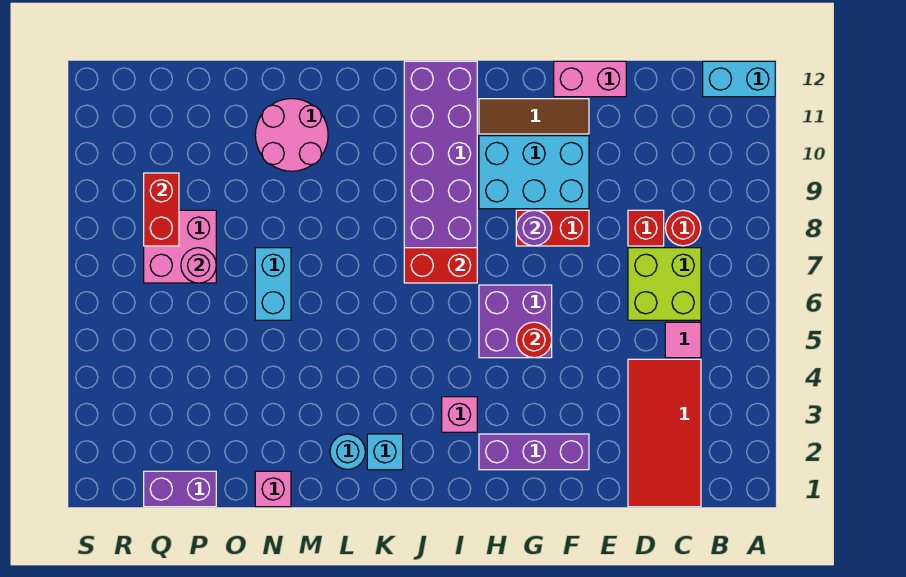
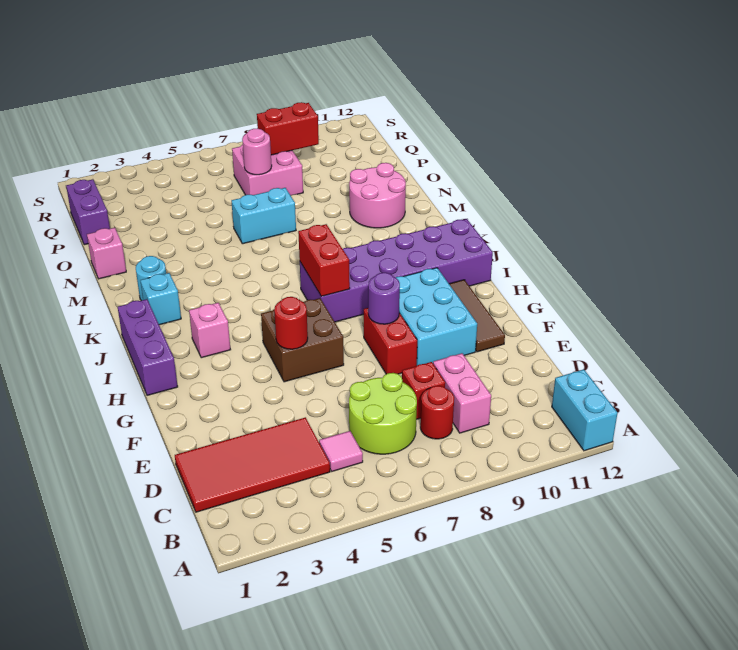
lime 2x2 brick [628,248,701,320] -> lime 2x2 round brick [349,373,417,454]
pink 1x2 brick [554,61,626,97] -> pink 1x2 brick moved to [433,353,491,433]
purple 1x3 brick [479,434,589,470] -> purple 1x3 brick moved to [118,299,178,395]
purple 2x2 brick [479,285,552,358] -> brown 2x2 brick [261,298,344,382]

